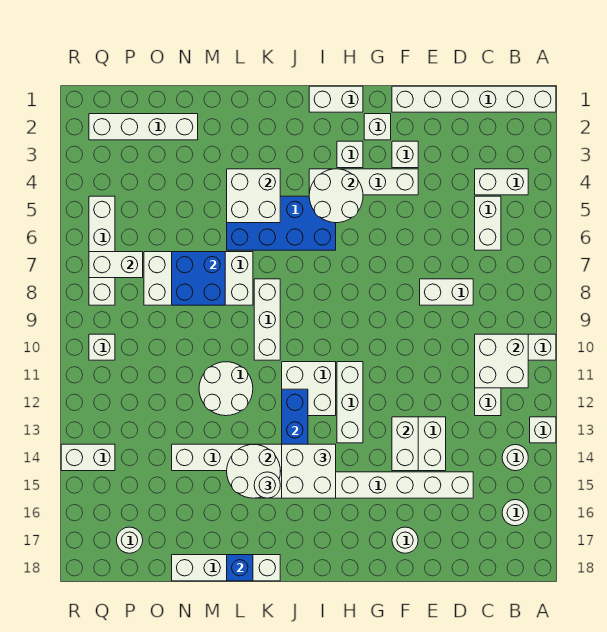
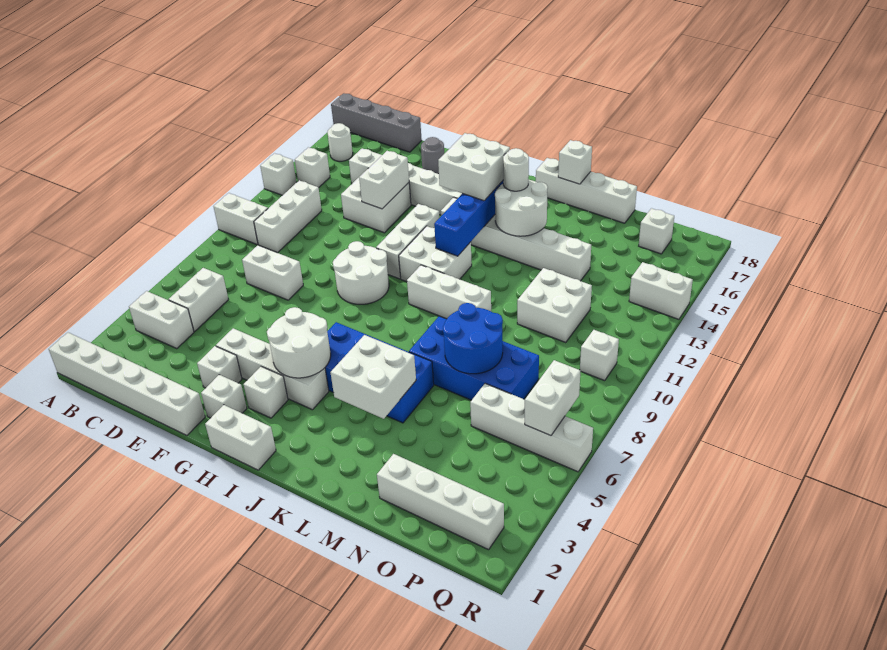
none -> grey 1x4 brick [331,93,422,152]
white 2x2 brick [475,334,528,388] -> white 2x2 brick moved to [517,268,592,343]
white 1x1 round brick [502,445,528,471] -> white 1x1 brick [295,147,330,188]
white 1x1 round brick [392,527,418,553] -> grey 1x1 round brick [421,137,444,174]
white 1x3 brick [254,279,280,360] -> white 1x3 brick turned to [407,265,491,319]
white 2x4 brick [144,252,253,305] -> blue 2x4 brick [409,316,539,400]
white 2x2 round brick [199,362,253,416] -> white 2x2 round brick moved to [333,241,389,304]
blue 1x1 brick [227,555,253,581] -> white 1x1 brick [558,140,592,184]
blue 2x2 brick [172,252,225,305] -> blue 2x2 round brick [443,303,503,374]
white 1x2 brick [89,252,143,278] -> white 1x2 brick turned to [525,360,581,436]
white 1x1 round brick [116,527,143,553] -> white 1x1 brick [639,208,674,254]
white 1x4 brick [89,196,115,305] -> white 1x4 brick turned to [470,383,593,472]

